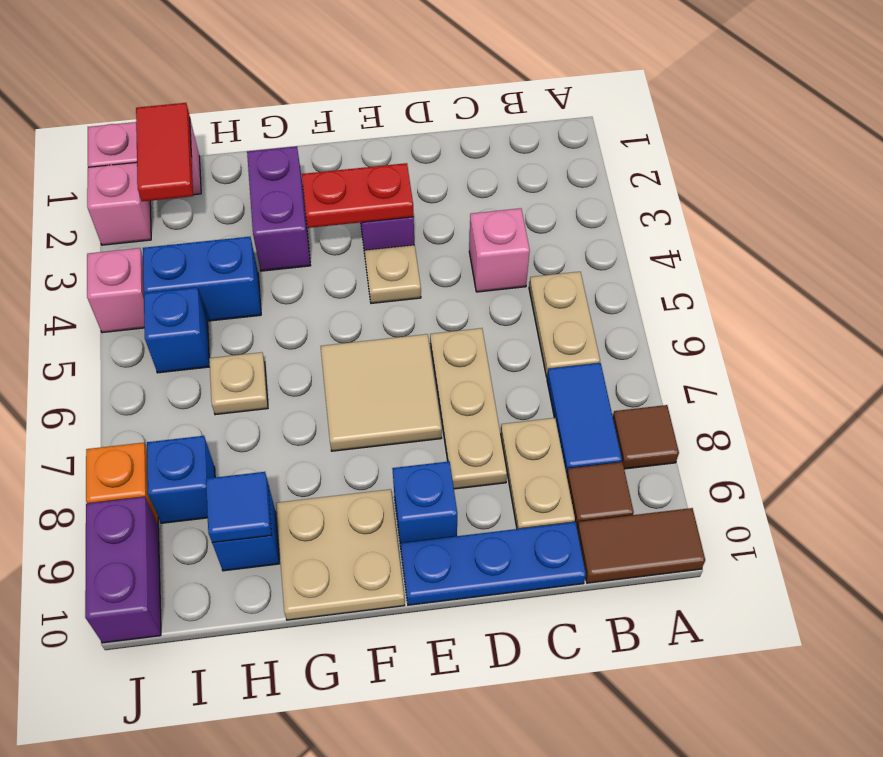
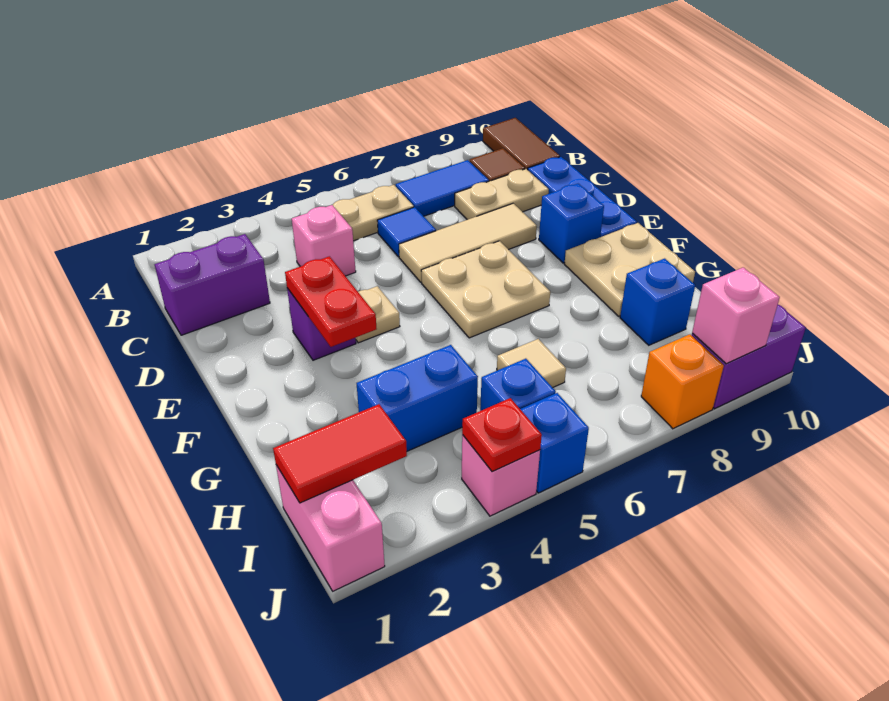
brown 1x1 tile [613,405,679,469] -> none
tan 1x3 plate [430,328,507,489] -> tan 1x3 tile [399,203,537,282]
tan 2x2 tile [321,334,442,451] -> tan 2x2 plate [421,241,550,338]
purple 1x2 brick [247,146,311,271] -> purple 1x2 brick moved to [155,234,270,335]
blue 1x2 brick [143,237,261,321] -> blue 1x2 brick turned to [356,345,478,451]
tan 1x1 plate [209,352,268,415] -> tan 1x1 tile [497,339,566,388]
blue 1x1 tile [206,472,272,543] -> blue 1x1 tile moved to [377,207,436,257]
blue 1x1 brick [147,436,215,523] -> blue 1x1 brick moved to [520,393,589,493]
pink 1x1 brick [87,162,151,245] -> pink 1x1 brick moved to [692,267,780,364]
none -> red 1x1 plate [462,398,542,472]

